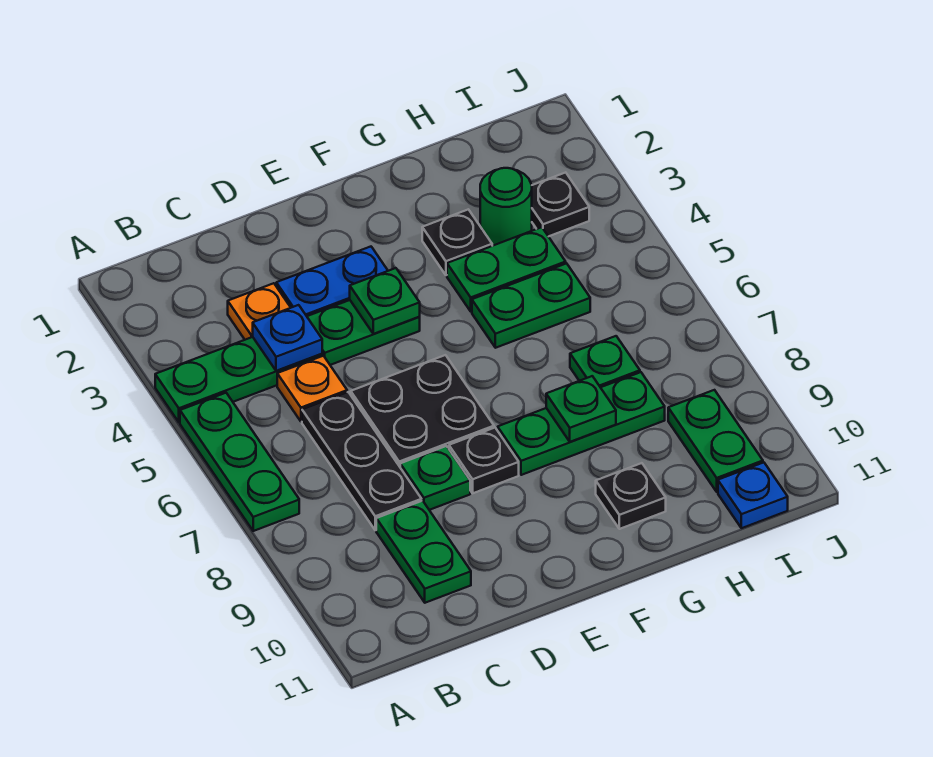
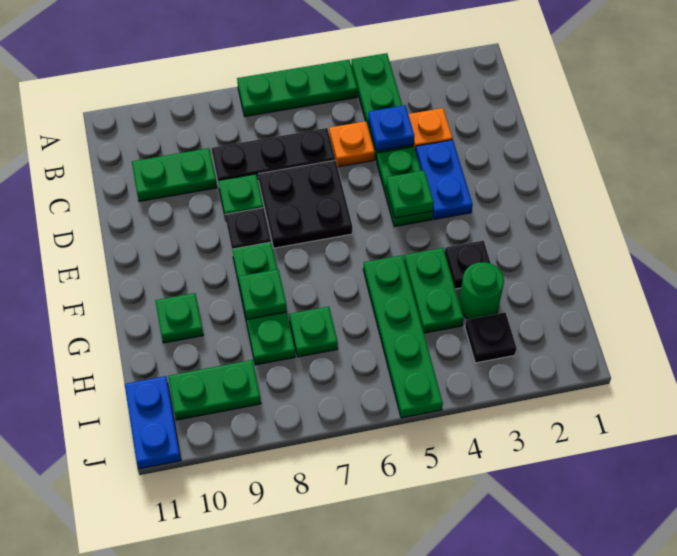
green 1x2 plate [472,263,590,348] -> green 1x4 plate [363,255,443,418]
black 1x1 plate [596,463,666,529] -> green 1x1 plate [155,293,203,343]
blue 1x1 plate [718,462,788,528] -> blue 1x2 plate [125,376,181,469]

